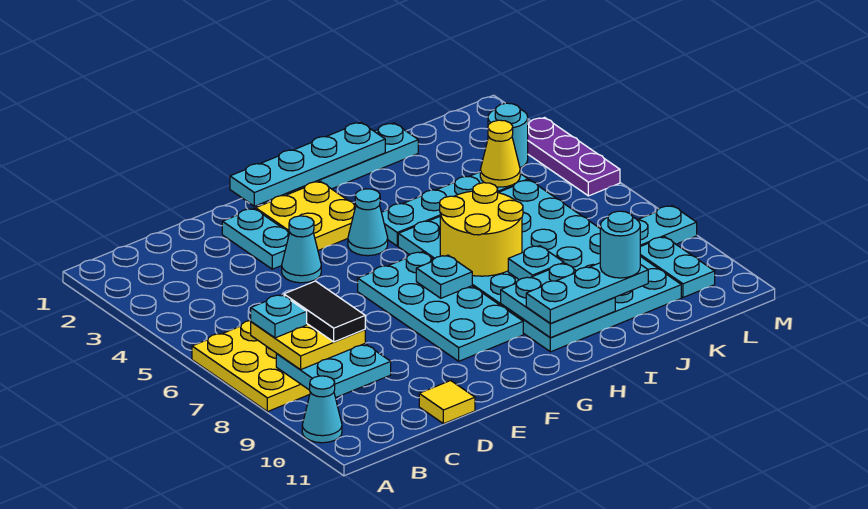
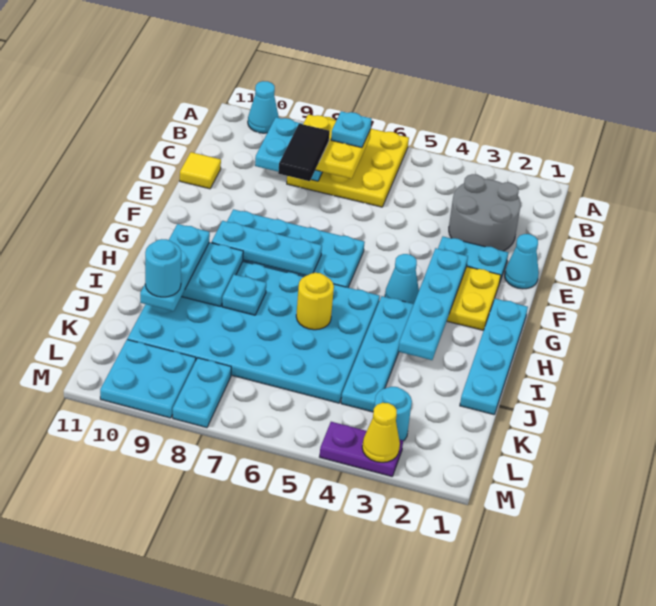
none -> grey 2x2 round brick [449,174,521,251]
black 1x2 tile [284,281,365,342] -> black 1x2 tile turned to [278,124,330,181]
cyan 1x1 cone [282,216,321,283] -> cyan 1x1 cone moved to [505,234,539,289]
cyan 1x4 plate [230,123,385,206] -> cyan 1x4 plate moved to [398,248,468,360]
cyan 1x1 plate [416,255,472,298] -> cyan 1x3 plate [212,221,322,276]
yellow 2x2 round brick [440,183,523,276] -> yellow 1x1 round brick [296,273,334,330]
yellow 1x1 cone [480,120,520,187] -> yellow 1x1 cone moved to [362,403,400,462]
cyan 1x2 plate [640,237,715,297] -> cyan 2x2 plate [100,340,196,418]
purple 1x3 plate [528,118,620,196] -> purple 1x2 plate [319,422,403,476]

